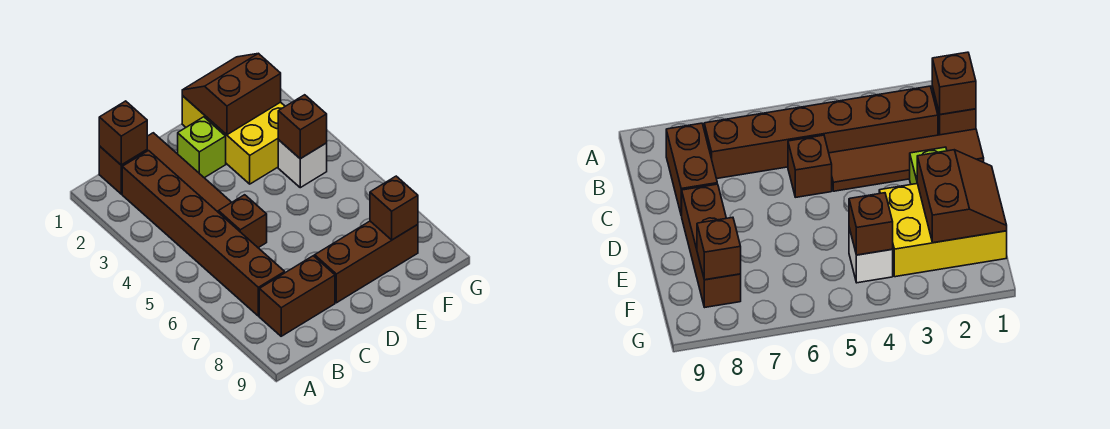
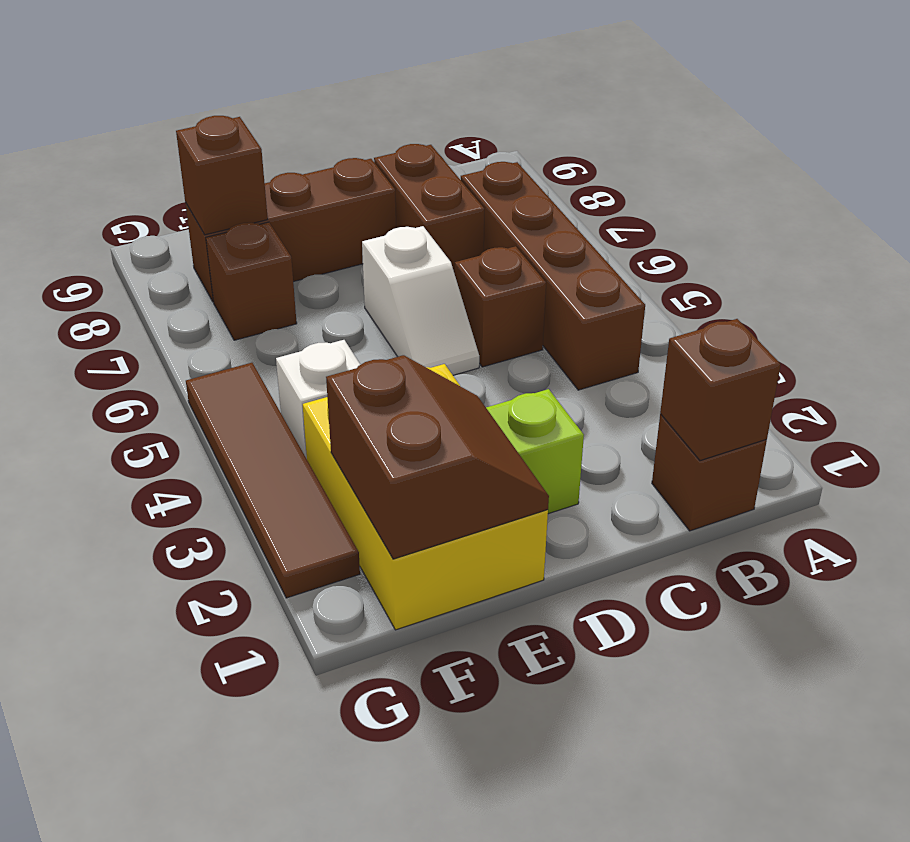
brown 1x6 brick [122,151,285,316] -> brown 1x4 brick [461,162,645,390]
brown 1x2 brick [259,256,335,336] -> brown 1x2 brick turned to [374,144,484,273]
brown 1x4 tile [147,133,232,212] -> brown 1x4 tile moved to [186,363,360,598]
none -> white 1x2 slope [362,226,479,375]
brown 2x2 slope [182,53,281,135] -> brown 2x2 slope turned to [326,355,549,559]
brown 1x1 brick [278,95,327,159] -> brown 1x1 brick moved to [206,222,297,340]

